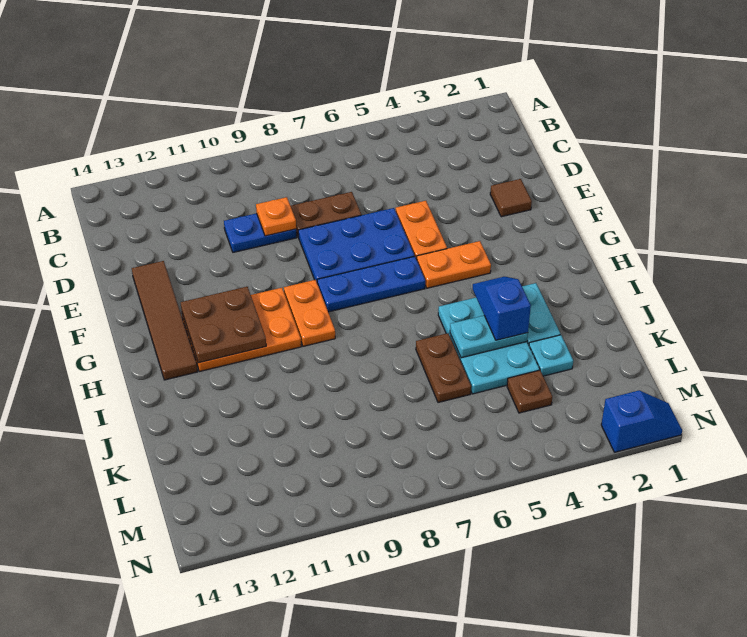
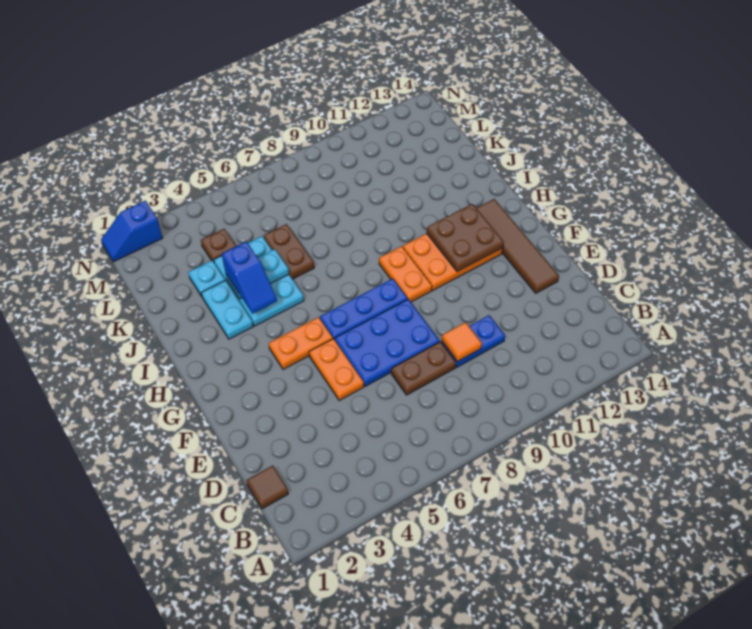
orange 1x1 plate [256,197,296,236] -> orange 1x1 tile [442,322,482,362]
brown 1x1 tile [490,179,532,217] -> brown 1x1 tile moved to [246,466,288,509]

